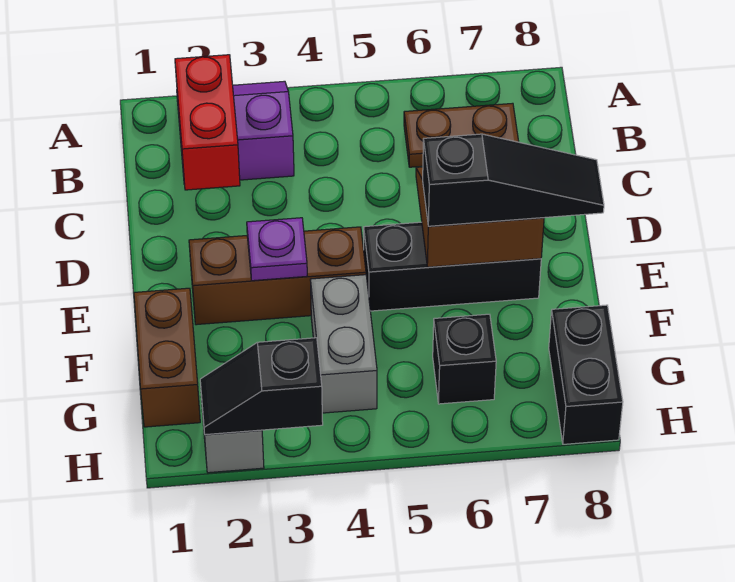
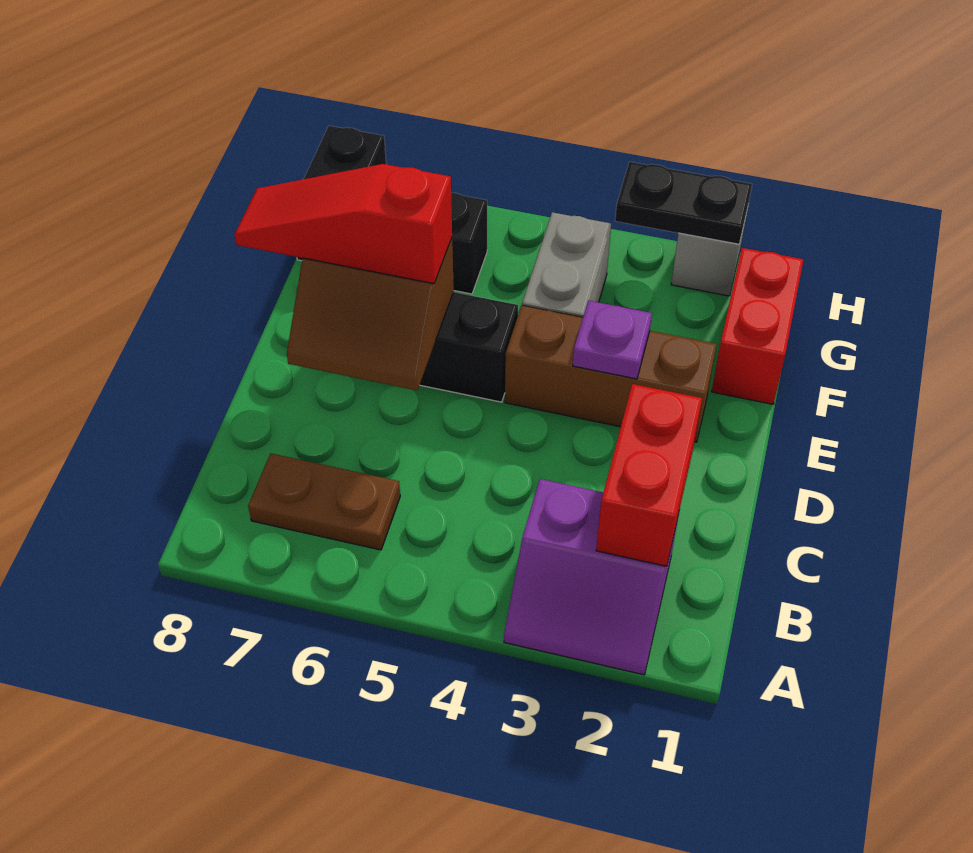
black 1x3 slope [423,134,604,226] -> red 1x3 slope [234,164,452,284]
brown 1x2 brick [134,288,200,427] -> red 1x2 brick [712,248,803,404]
black 1x2 slope [200,338,323,435] -> black 1x2 plate [615,162,752,244]

